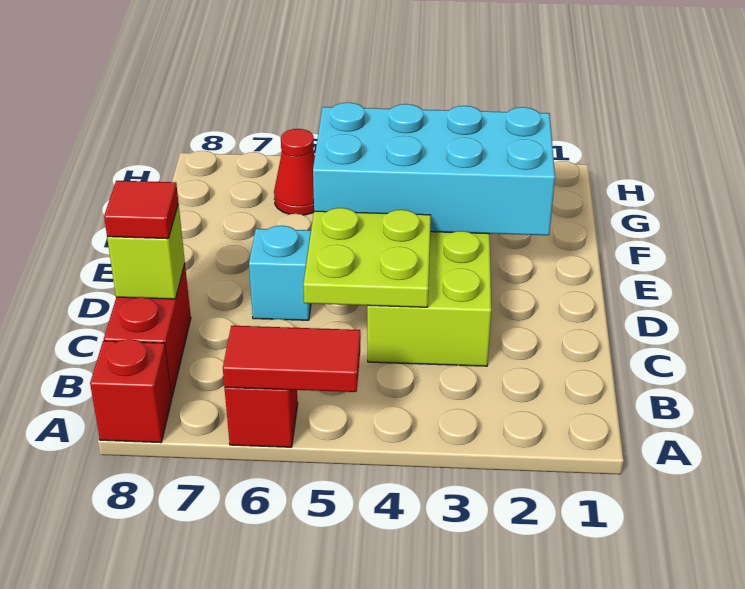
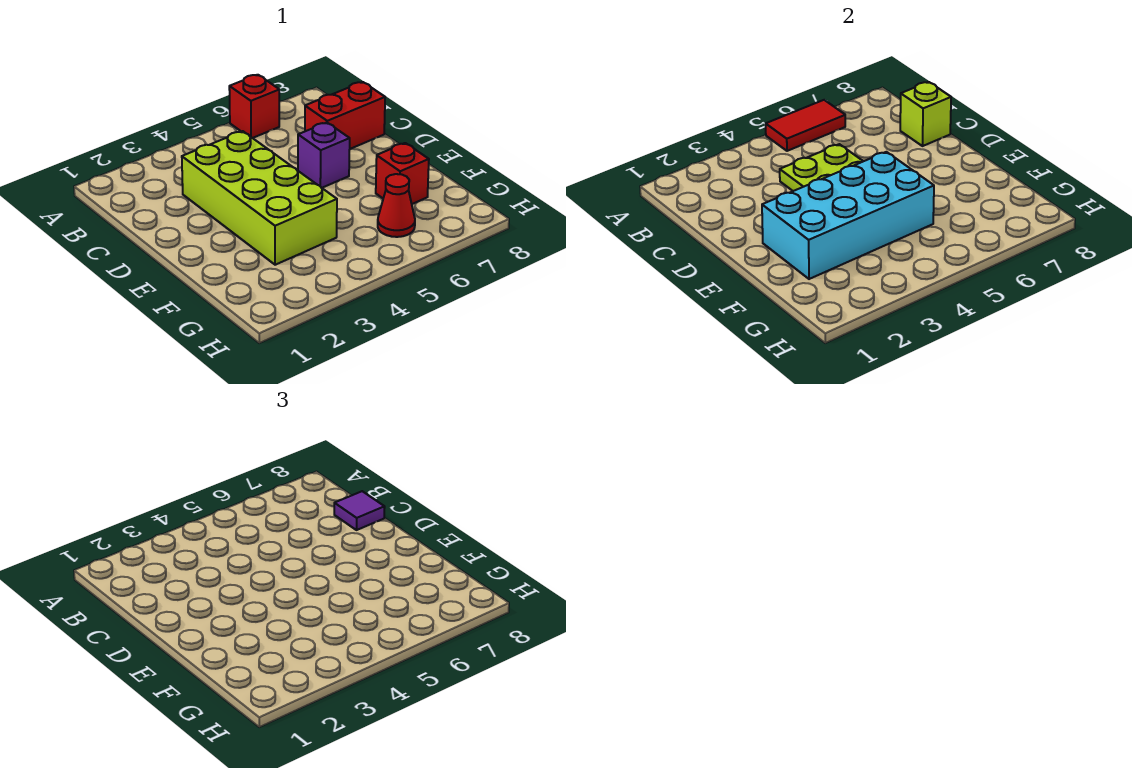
red 1x1 brick [90,339,172,443] -> red 1x1 brick moved to [376,143,429,204]
red 1x2 brick [104,264,191,398] -> red 1x2 brick turned to [305,82,385,149]
red 1x1 tile [104,181,178,239] -> purple 1x1 tile [334,491,385,530]
cyan 1x1 brick [249,226,311,320] -> purple 1x1 brick [298,123,350,188]

